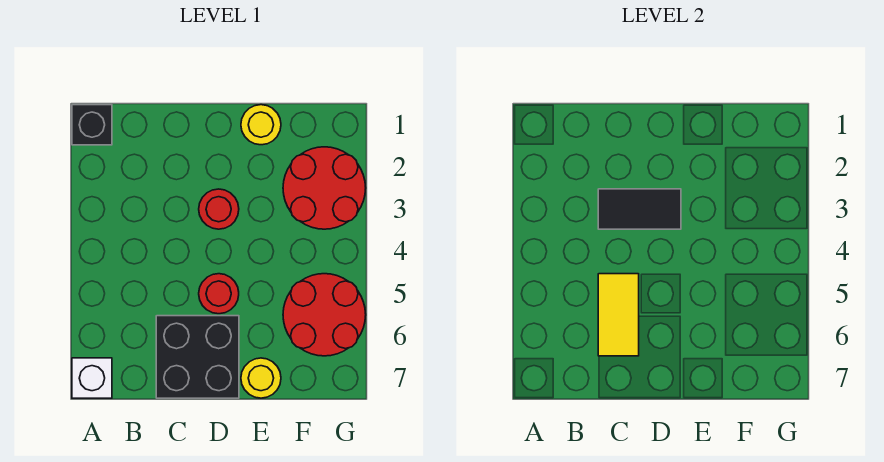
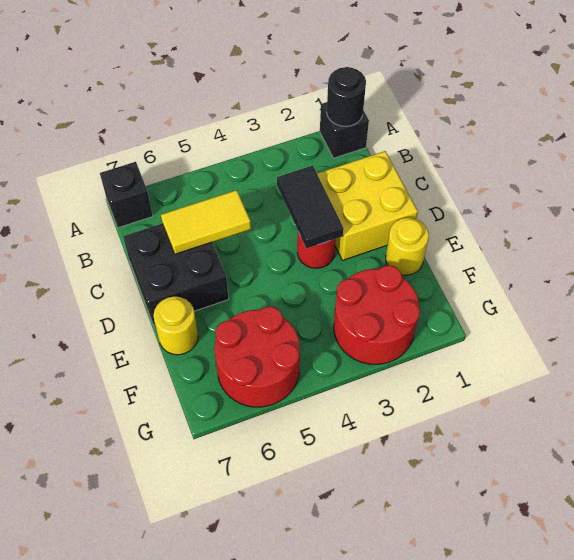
none -> black 1x1 round brick [327,67,366,126]
white 1x1 brick [72,358,112,398] -> black 1x1 brick [100,162,153,228]
none -> yellow 2x2 brick [317,151,418,261]
red 1x1 round brick [199,274,239,314] -> none

